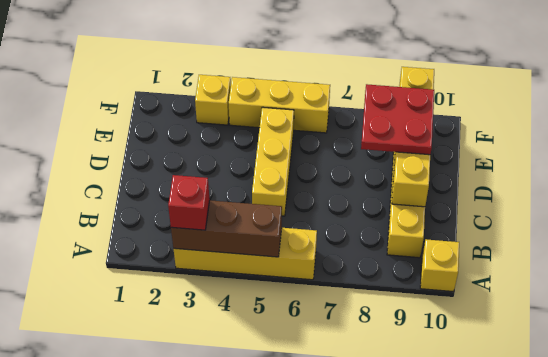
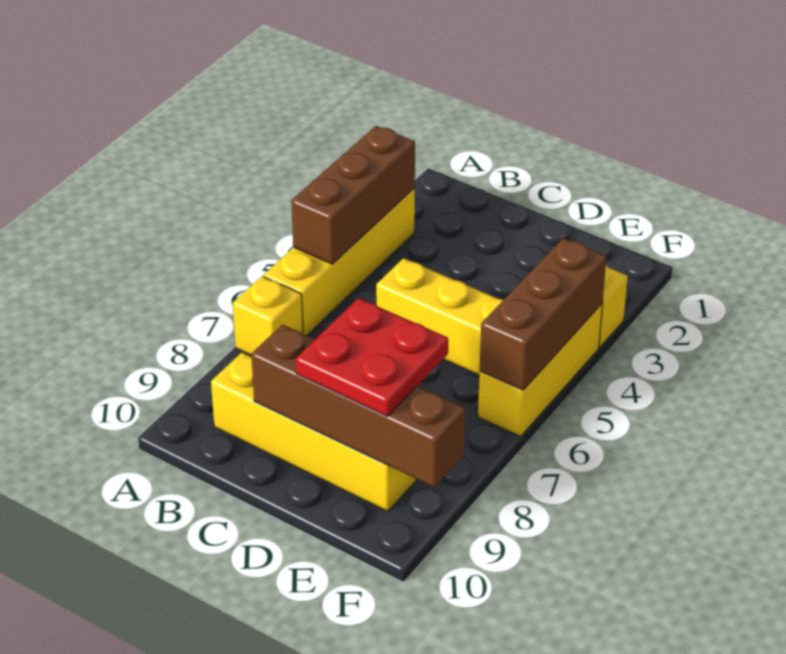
red 1x1 brick [168,175,210,230] -> none
yellow 1x1 brick [420,239,459,292] -> yellow 1x1 brick moved to [233,276,303,355]
yellow 1x4 brick [392,67,434,207] -> brown 1x4 brick [251,325,465,488]
none -> brown 1x3 brick [480,238,607,390]

